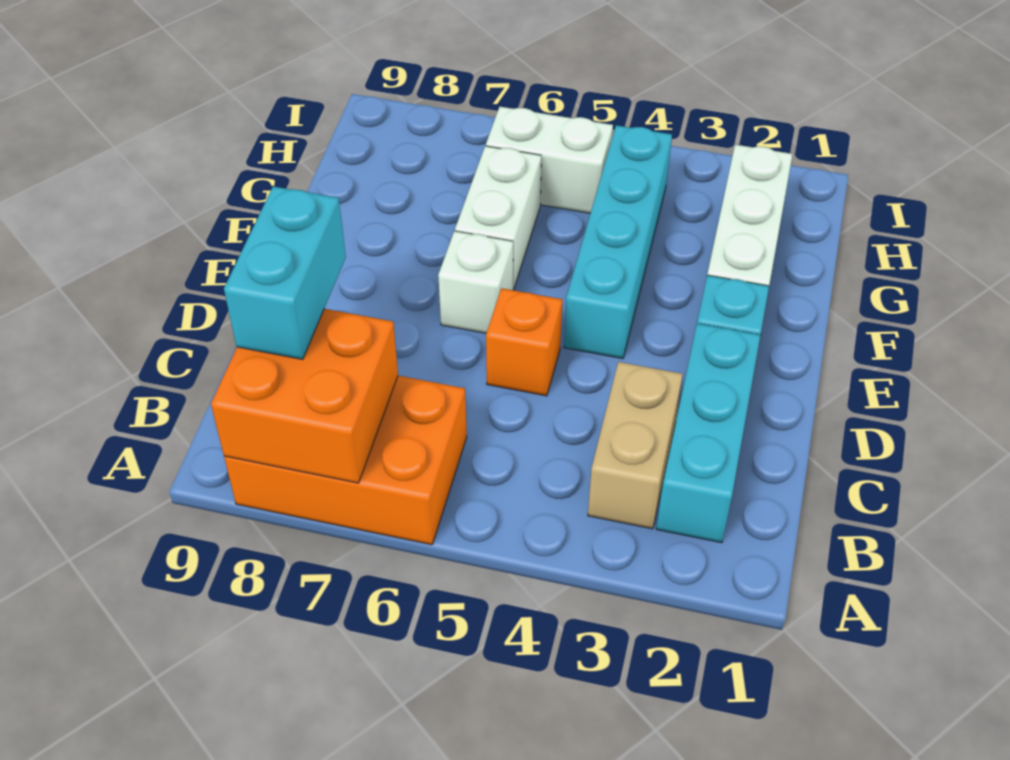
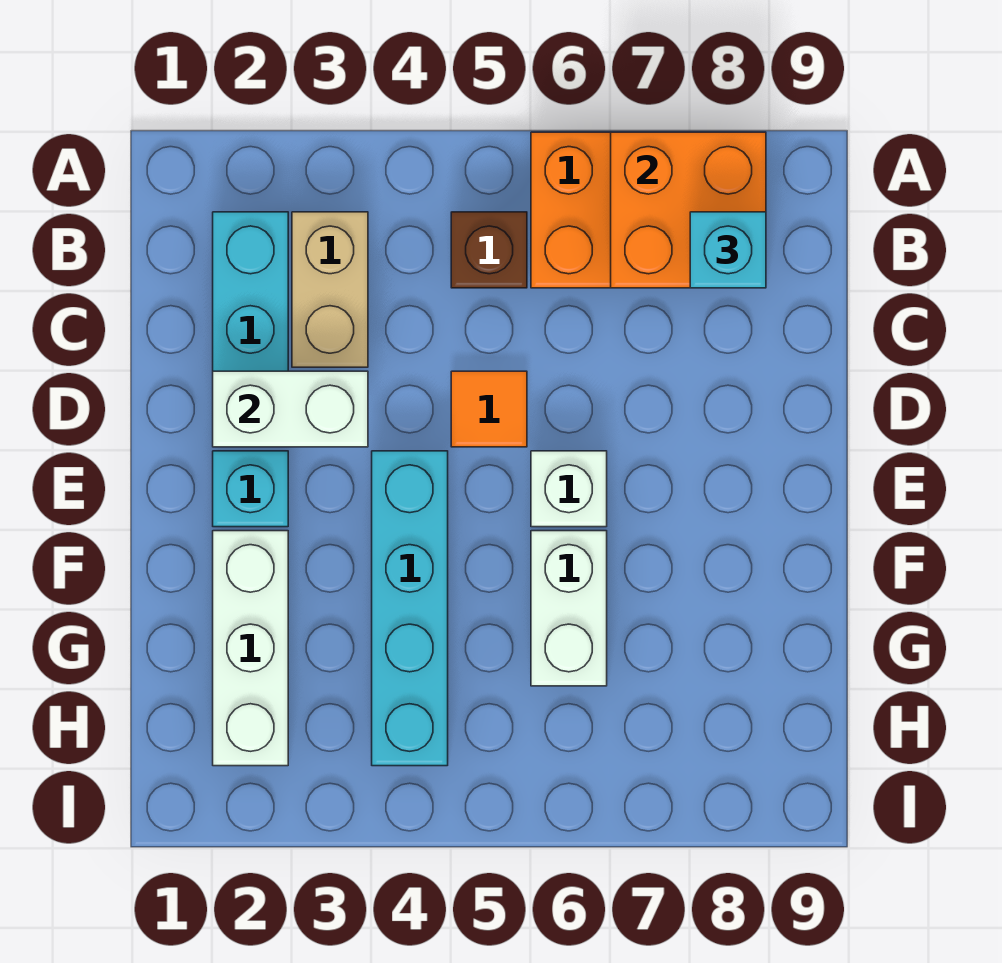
none -> brown 1x1 brick [451,212,527,288]
cyan 1x2 brick [224,186,346,359] -> cyan 1x1 brick [690,212,766,288]
orange 1x1 brick [486,288,562,396] -> orange 1x1 tile [451,371,527,447]
white 1x2 brick [486,107,613,213] -> white 1x2 brick moved to [213,371,368,447]

